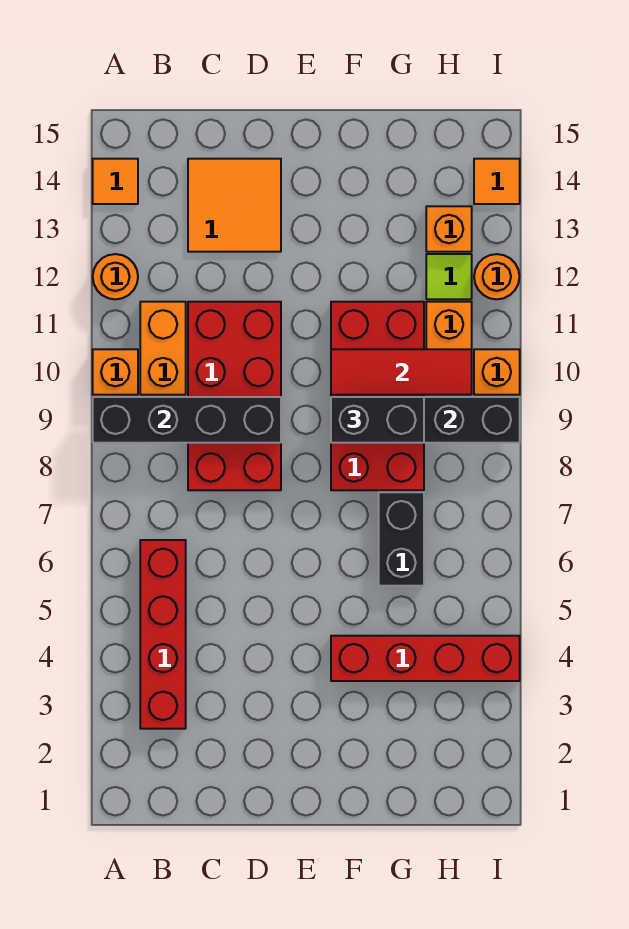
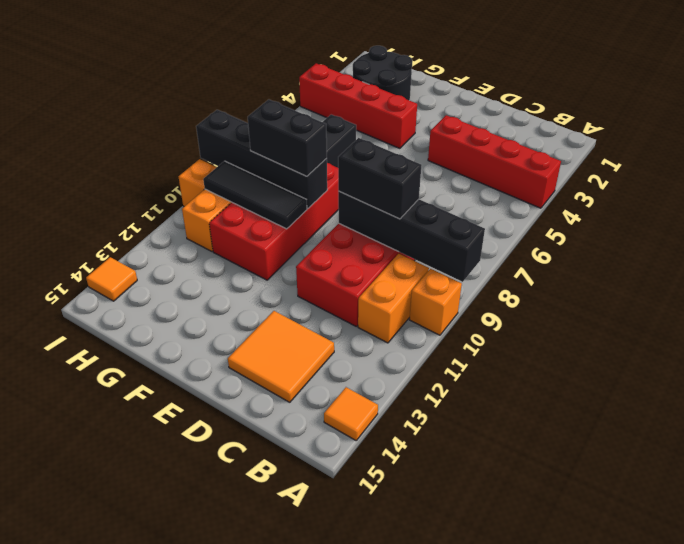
orange 1x1 round brick [93,254,138,299] -> none
red 1x4 brick [140,540,186,729] -> red 1x4 brick turned to [428,115,561,208]
none -> black 1x2 brick [338,138,422,219]
red 1x3 tile [331,349,472,395] -> black 1x3 tile [203,161,307,229]
none -> black 2x2 round brick [353,46,413,100]
lime 1x1 tile [426,254,472,299] -> none
orange 1x1 brick [426,206,472,252] -> none
orange 1x1 round brick [474,254,519,299] -> none

